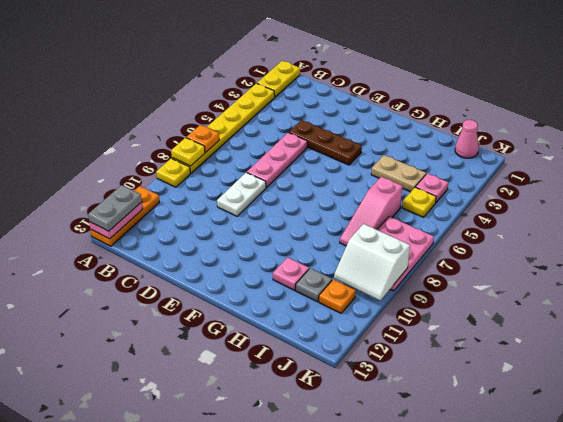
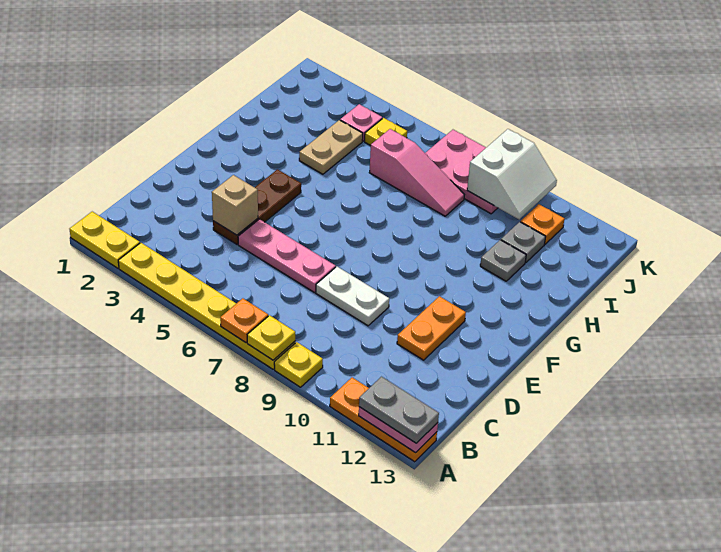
none -> tan 1x1 brick [212,175,258,235]
none -> orange 1x2 plate [397,296,466,360]
pink 1x1 plate [273,257,309,290] -> grey 1x1 plate [480,240,526,281]
pink 1x1 cone [455,120,479,158] -> none

